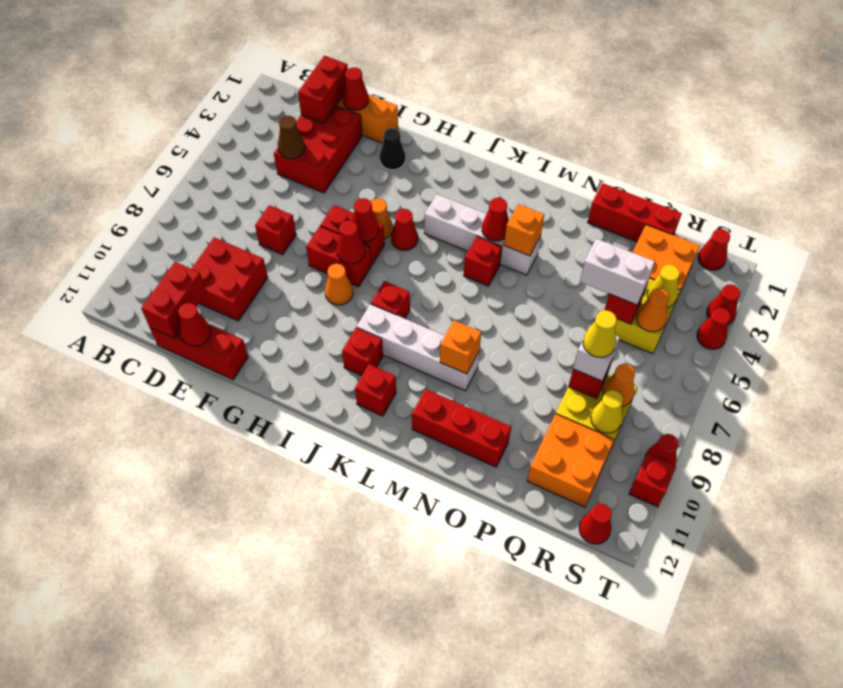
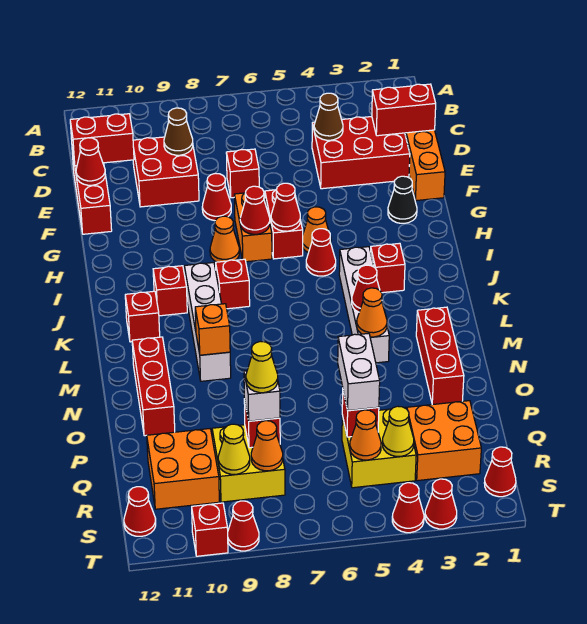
none -> brown 1x1 cone [164,108,193,155]
red 1x1 cone [343,67,369,110] -> red 1x1 cone moved to [202,173,231,221]
red 1x2 brick [306,226,371,287] -> orange 1x2 brick [234,193,272,262]
red 1x1 brick [464,236,502,286] -> red 1x1 brick moved to [371,243,405,293]
orange 1x1 brick [504,204,544,256] -> orange 1x1 cone [357,288,387,337]
red 1x3 brick [588,183,682,242] -> red 1x3 brick moved to [416,307,464,405]

